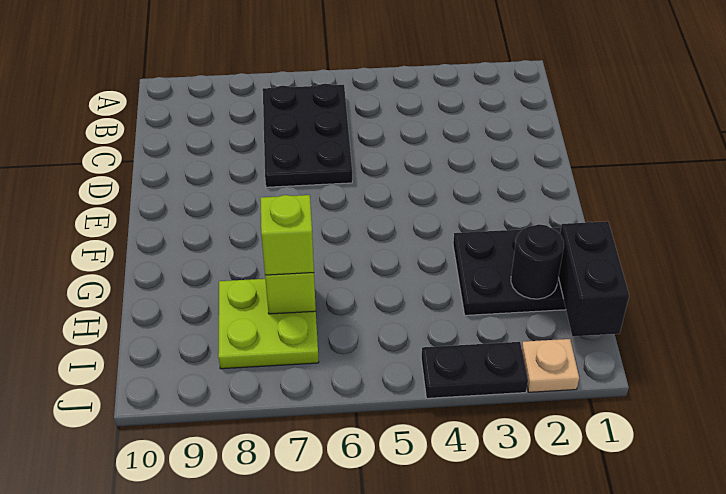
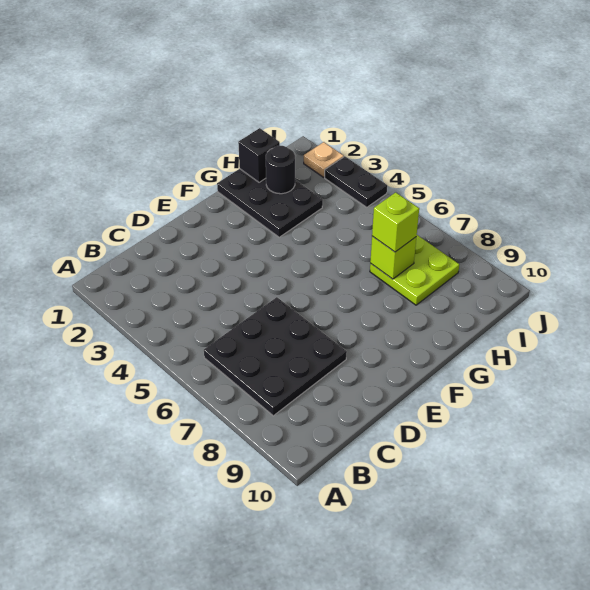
black 2x3 plate [263,84,352,187] -> black 3x3 plate [204,297,347,416]
black 1x2 brick [558,221,629,336] -> black 1x1 brick [238,128,280,182]

